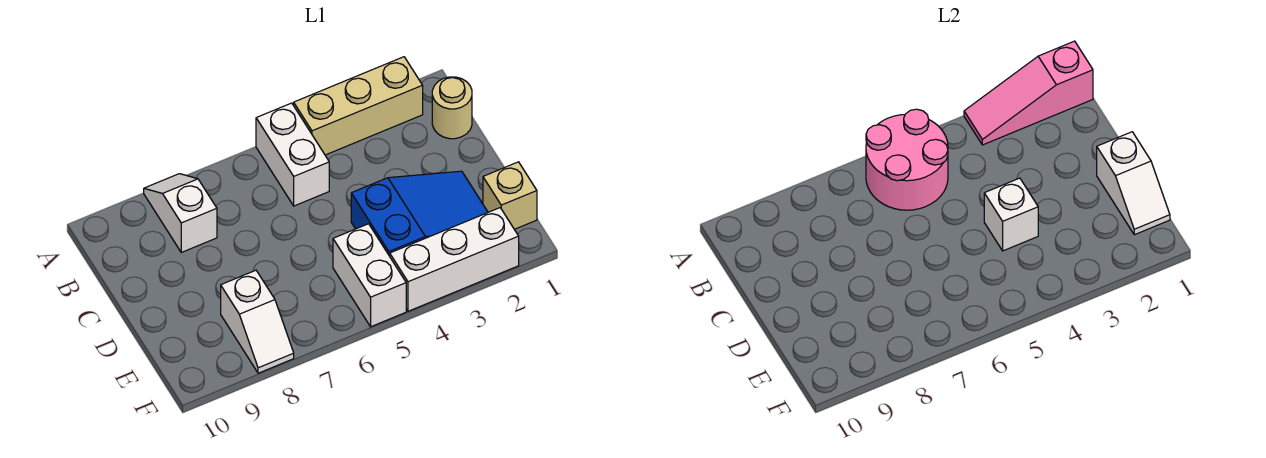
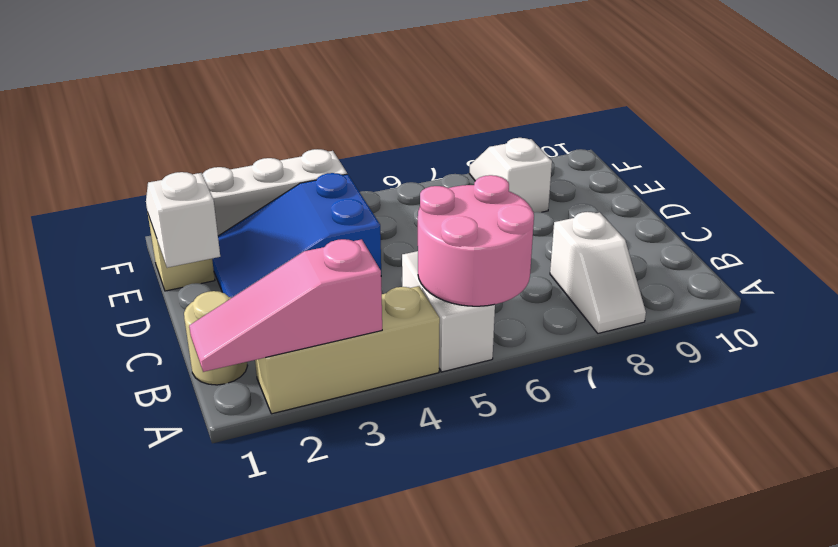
pink 1x3 slope [964,41,1093,145] -> pink 1x3 slope turned to [189,239,382,372]
white 1x1 brick [984,178,1038,251] -> none
white 1x2 brick [333,224,406,327] -> none

